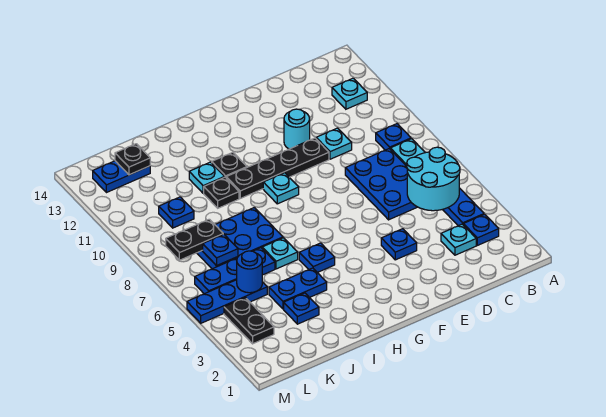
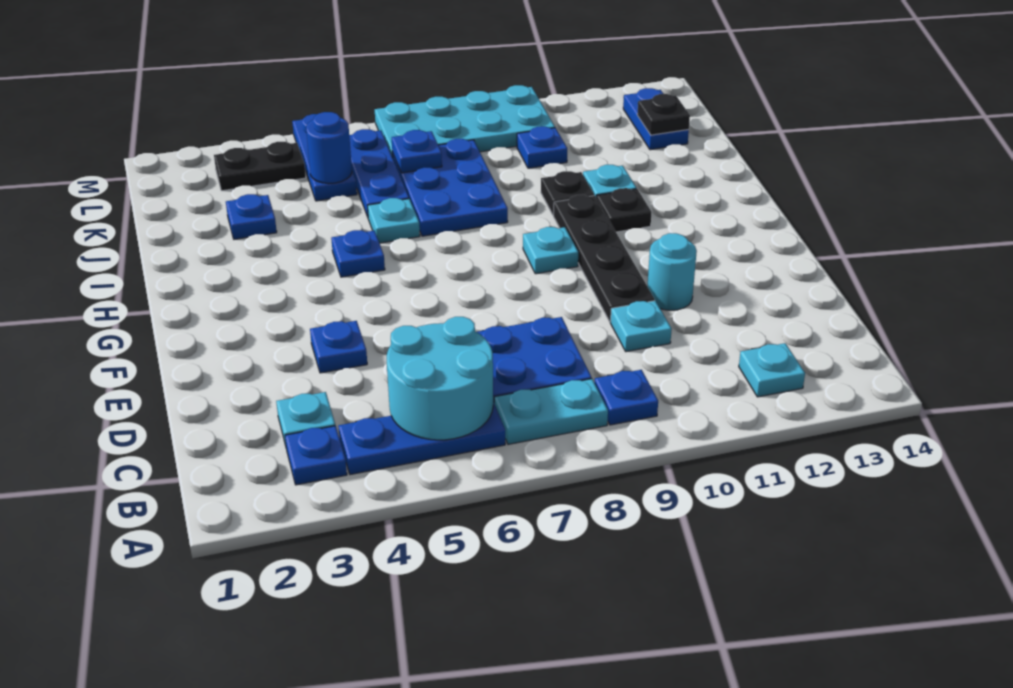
blue 1x2 plate [269,268,327,309] -> none
black 1x2 plate [166,219,223,260] -> none
none -> cyan 2x4 plate [375,85,555,157]

